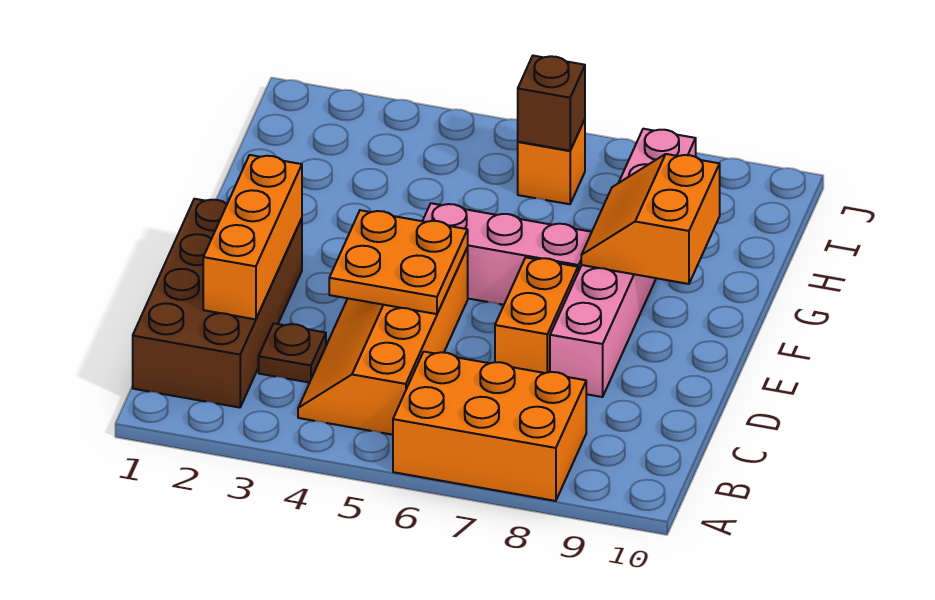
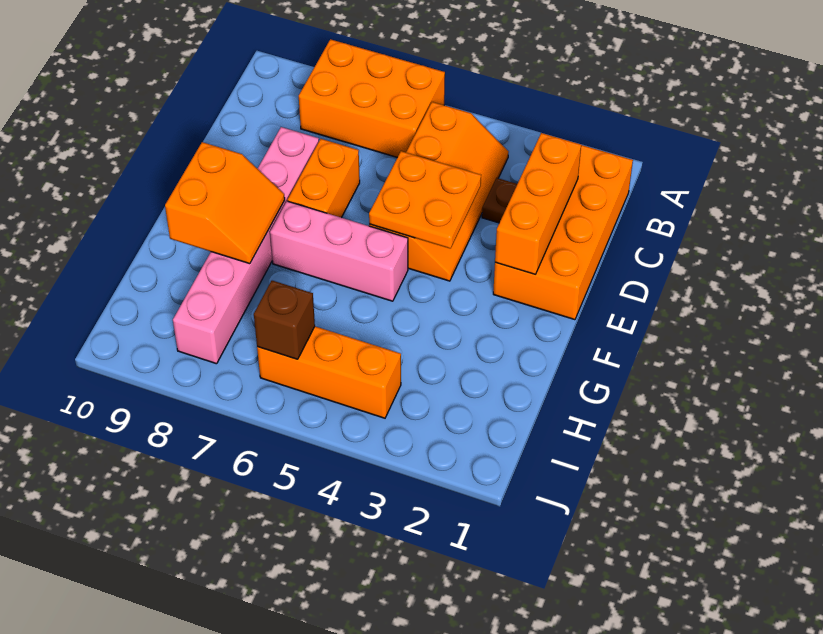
brown 2x4 brick [133,199,302,408] -> orange 2x4 brick [493,145,633,320]
orange 1x1 brick [518,119,585,204] -> orange 1x3 brick [257,326,401,418]

